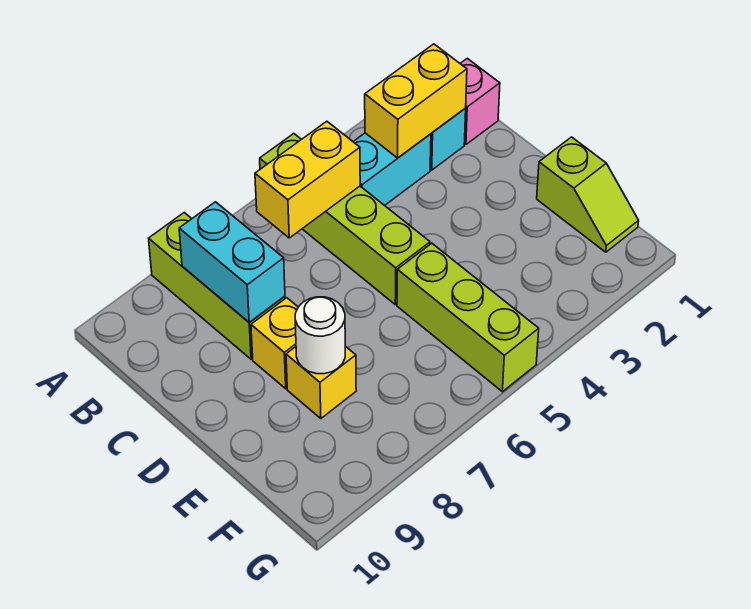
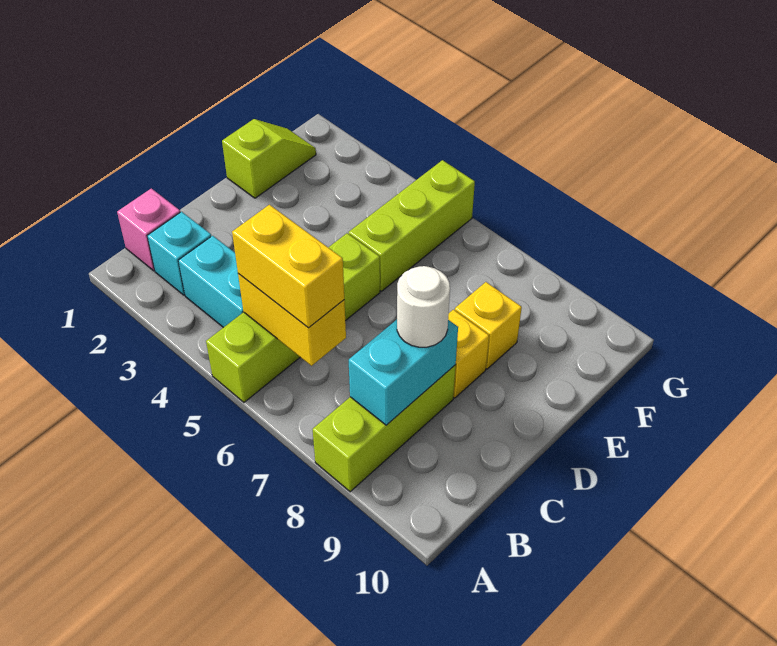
yellow 1x2 brick [365,44,467,158] -> yellow 1x2 brick moved to [232,205,344,328]
white 1x1 round brick [295,297,345,374] -> white 1x1 round brick moved to [397,266,450,347]

